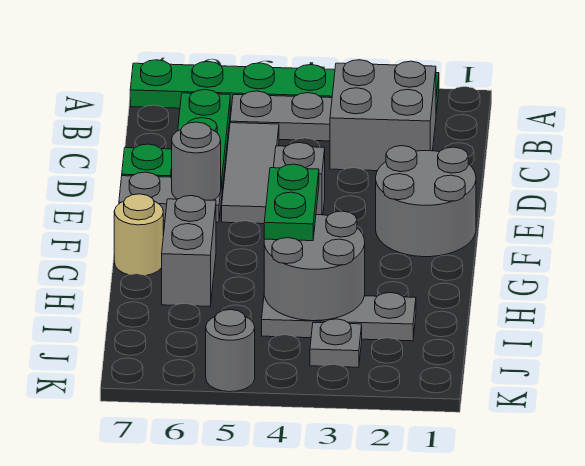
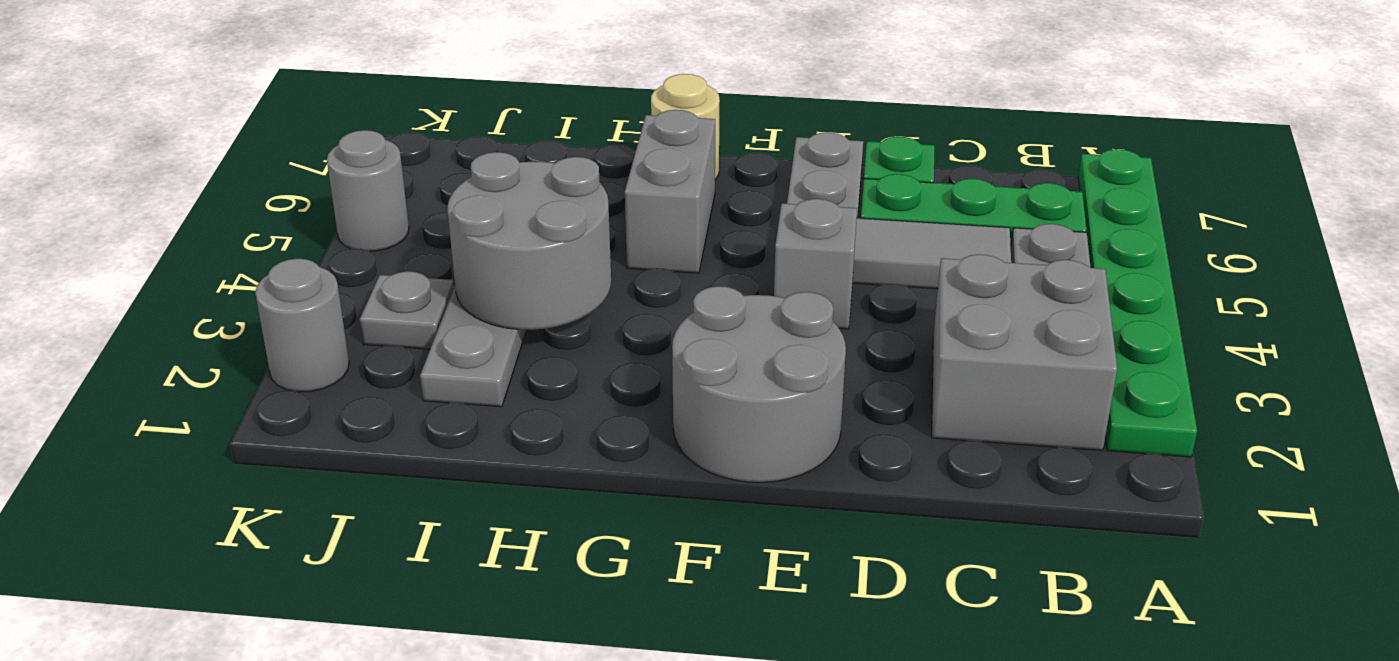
grey 1x1 round brick [172,122,221,200] -> grey 1x1 round brick moved to [255,259,349,392]
green 1x2 plate [264,164,319,241] -> none
grey 1x2 brick [162,196,216,306] -> grey 1x2 brick turned to [625,110,715,273]

